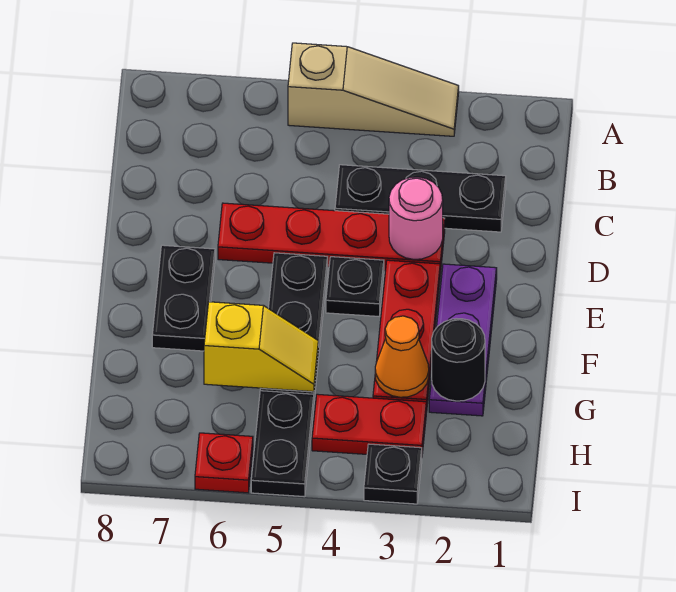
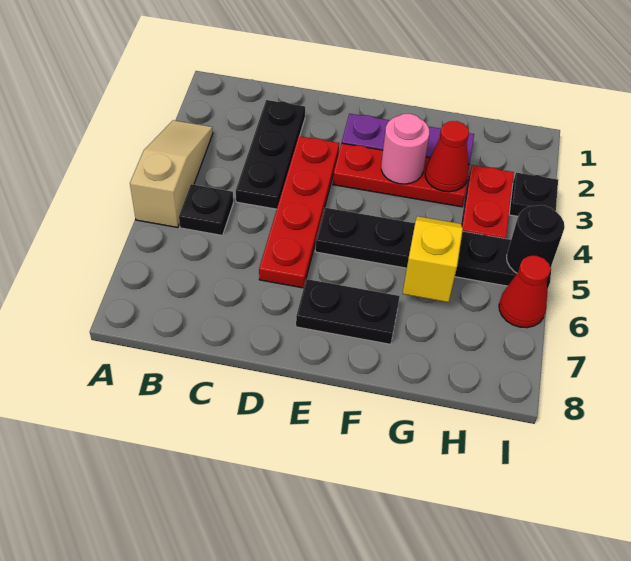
pink 1x1 round brick [389,177,443,259] -> pink 1x1 round brick moved to [381,114,430,184]
black 1x1 plate [326,257,384,316] -> black 1x1 plate moved to [179,184,233,235]
black 1x1 round brick [432,319,485,401] -> black 1x1 round brick moved to [507,205,565,273]
orange 1x1 cone [375,316,429,397] -> red 1x1 cone [425,121,469,192]
red 1x1 plate [195,433,253,493] -> red 1x1 cone [499,256,551,328]

